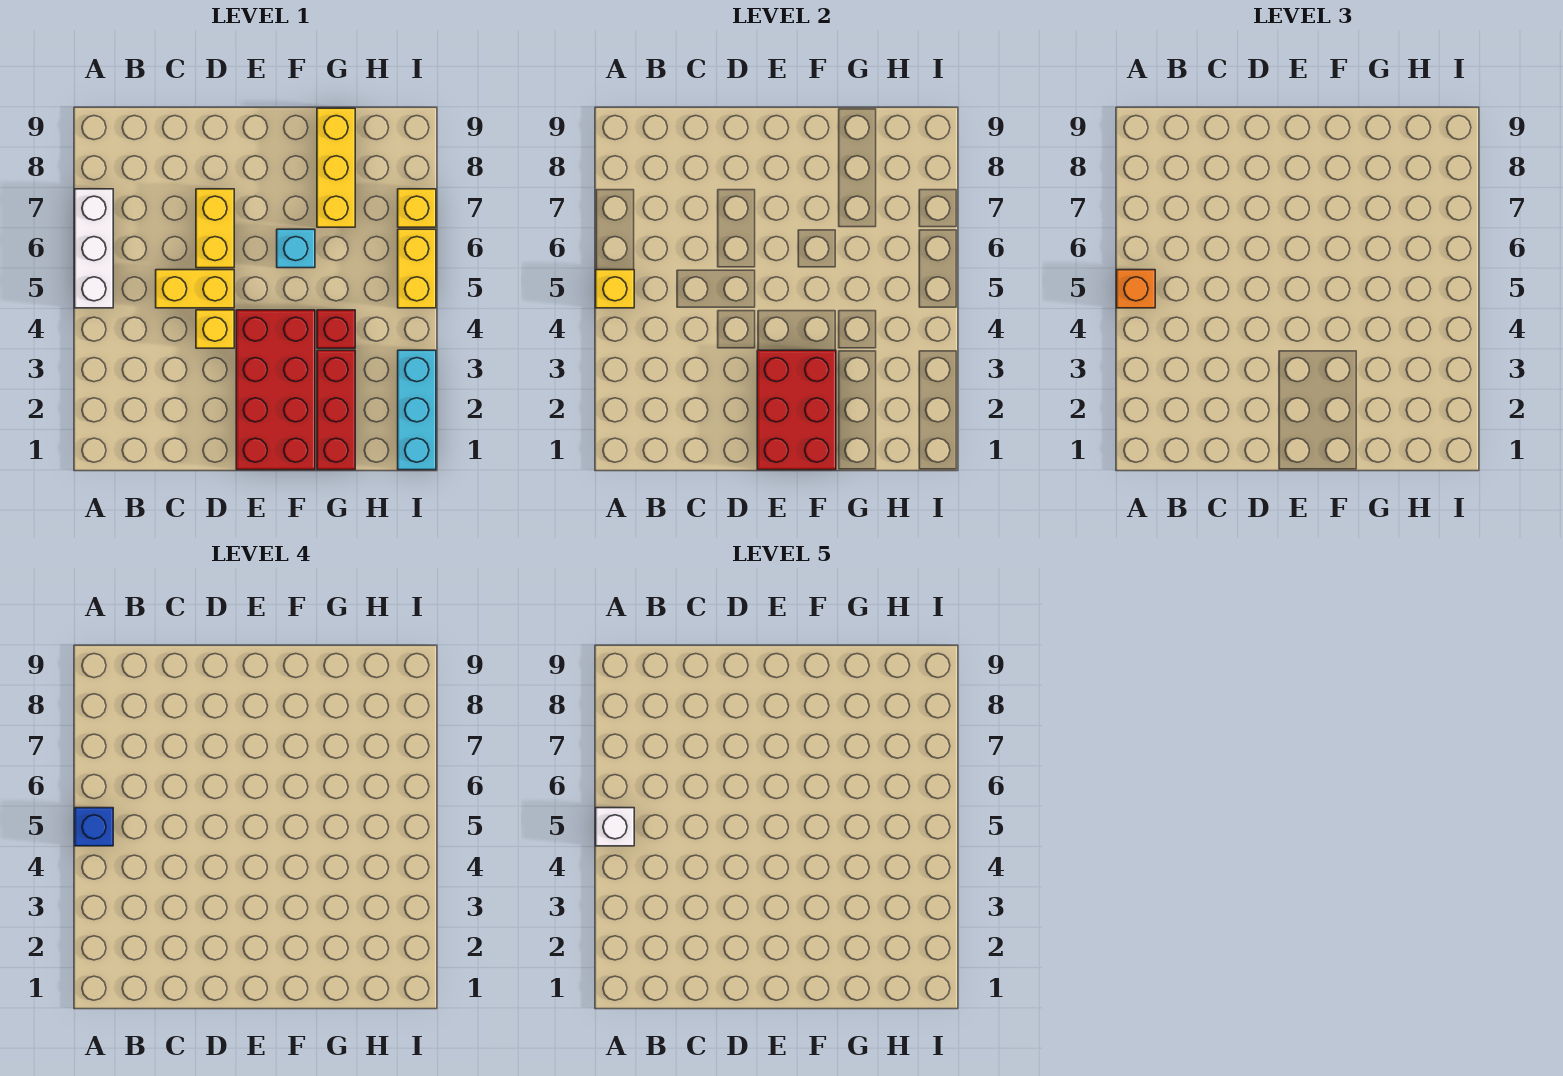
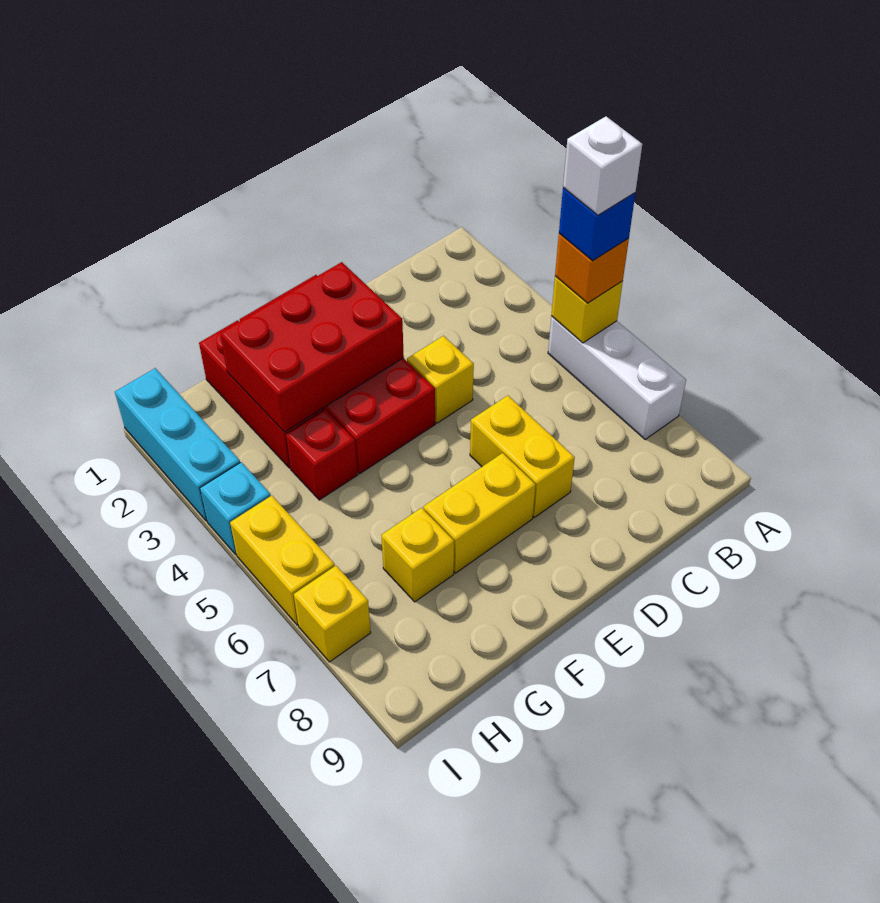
yellow 1x2 brick [156,270,234,308] -> yellow 1x2 brick moved to [424,453,536,573]
red 2x3 brick [757,350,836,470] -> red 2x3 brick turned to [220,262,404,432]
cyan 1x1 brick [277,229,315,268] -> cyan 1x1 brick moved to [200,462,271,554]
yellow 1x3 brick [317,108,355,227] -> yellow 1x1 brick [381,508,454,602]

